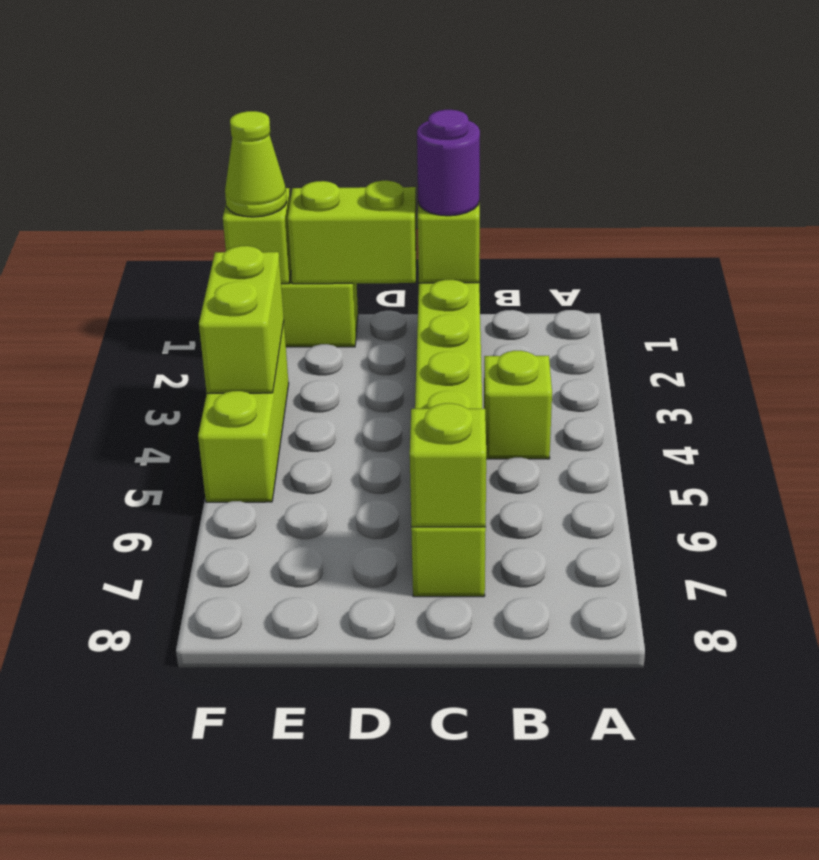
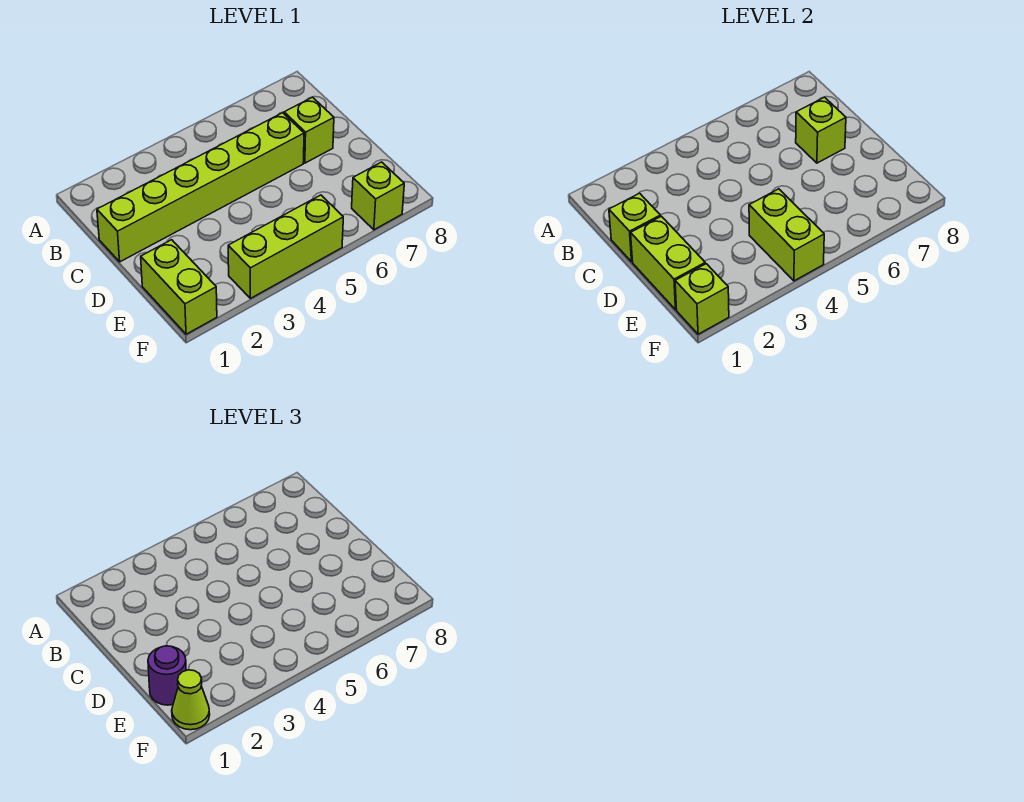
lime 1x1 brick [484,351,552,459] -> lime 1x1 brick moved to [352,162,404,230]
purple 1x1 round brick [417,110,480,216] -> purple 1x1 round brick moved to [148,646,186,705]
lime 1x2 brick [199,246,284,393] -> lime 1x2 brick turned to [749,189,824,281]

